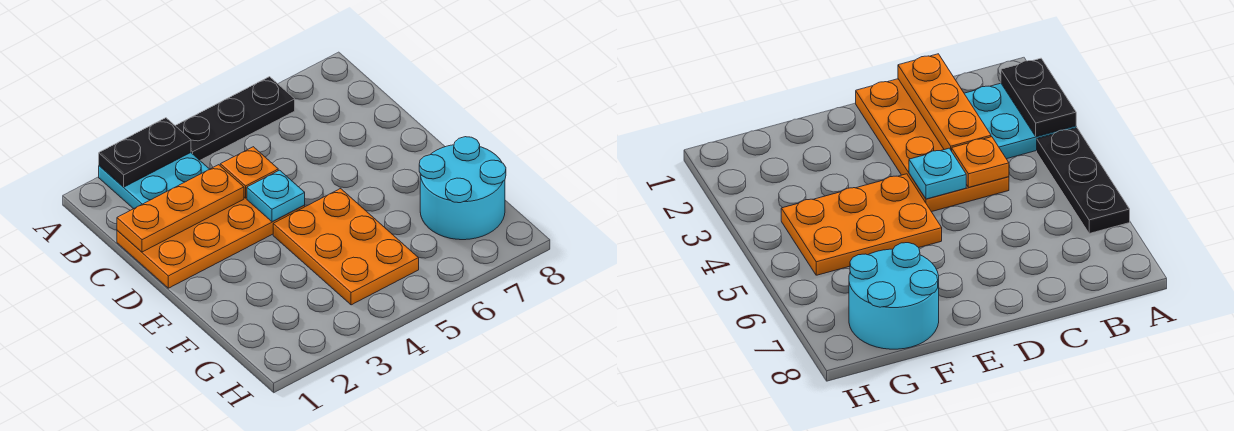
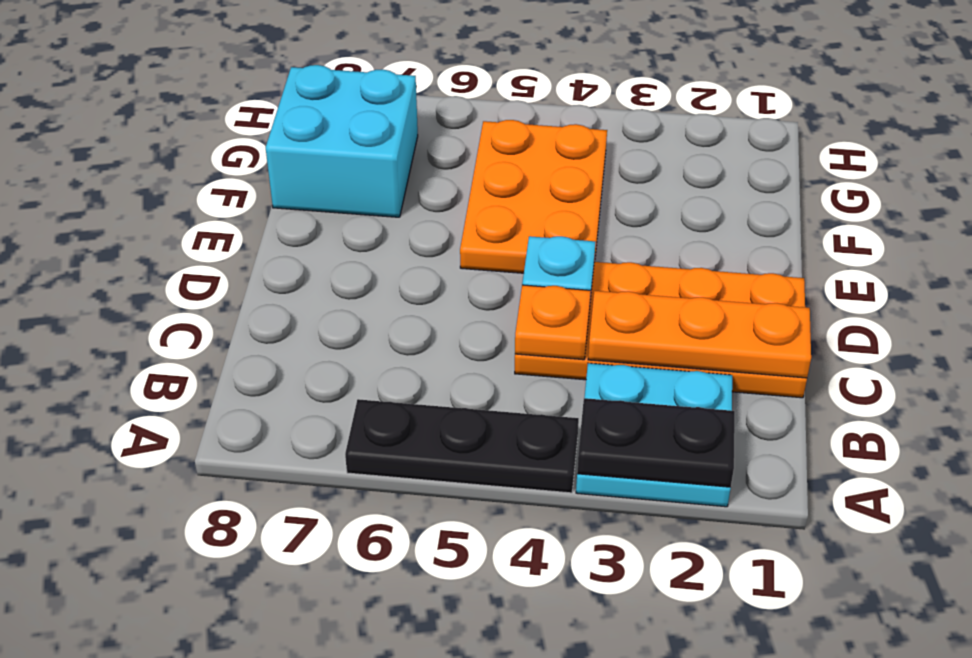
cyan 2x2 round brick [419,137,506,240] -> cyan 2x2 brick [266,65,418,217]

